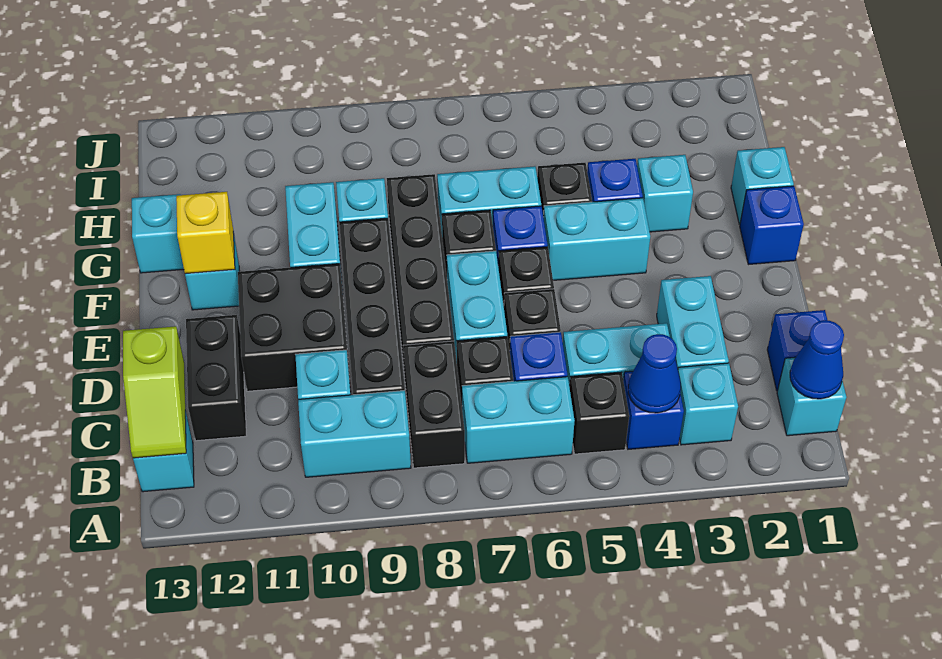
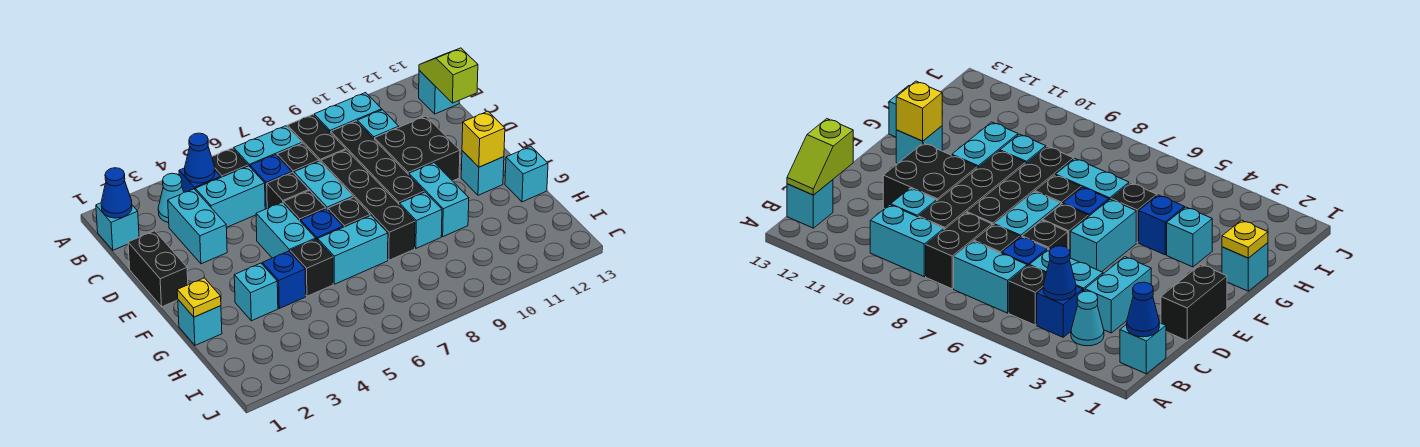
cyan 1x1 brick [678,363,738,445] -> cyan 1x1 cone [158,173,184,223]
blue 1x1 brick [767,310,827,391] -> none
black 1x2 brick [186,315,246,441] -> black 1x2 brick moved to [128,231,188,307]
blue 1x1 brick [740,186,804,265] -> none
cyan 1x2 brick [543,198,650,280] -> cyan 1x2 brick turned to [256,202,316,258]
none -> yellow 1x1 plate [177,278,221,317]

